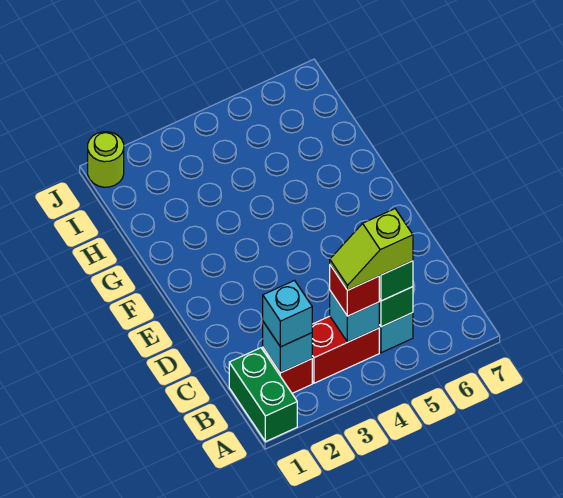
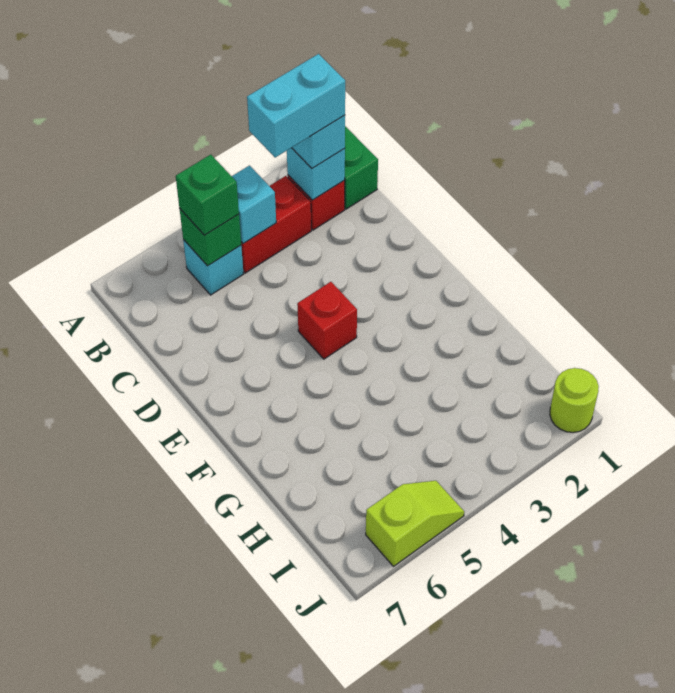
none -> cyan 1x2 brick [247,54,345,158]
red 1x1 brick [330,265,379,316] -> red 1x1 brick moved to [297,282,357,359]
lime 1x2 slope [330,209,413,290] -> lime 1x2 slope moved to [366,481,464,566]

